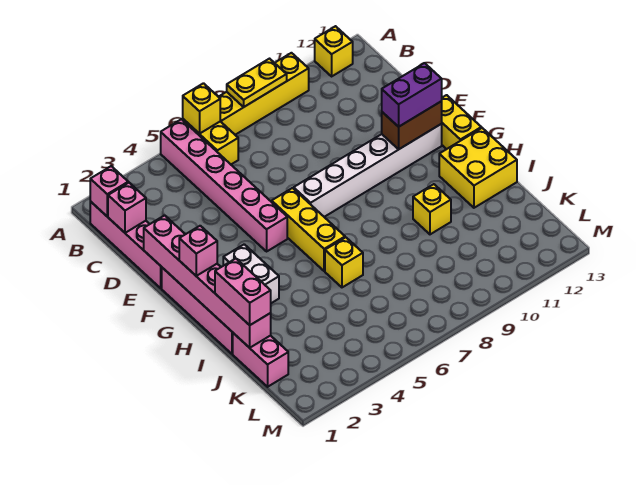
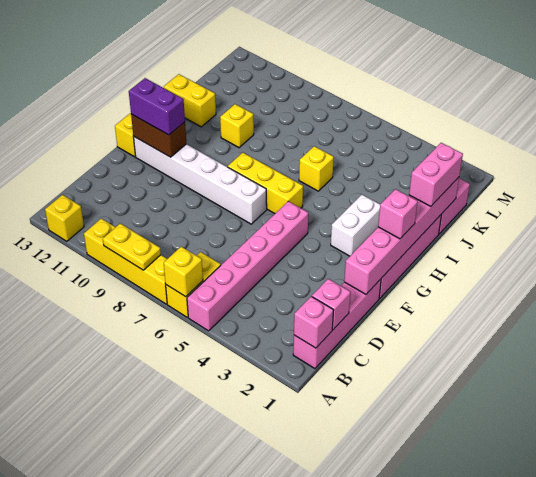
yellow 1x3 brick [272,188,345,271] -> yellow 1x3 brick turned to [228,153,303,213]
yellow 2x2 brick [439,128,517,208] -> yellow 1x2 brick [164,74,216,127]

